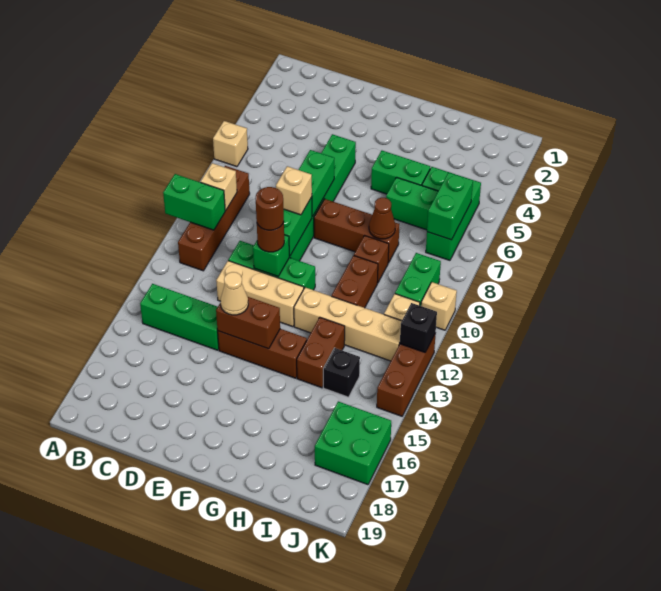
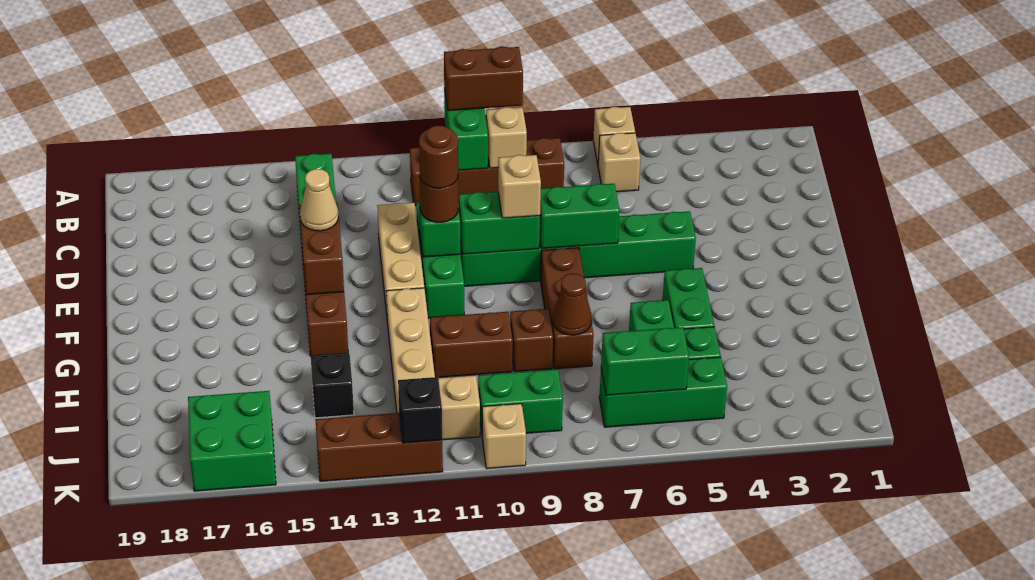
none -> tan 1x1 brick [598,133,640,192]
brown 1x2 brick [297,317,345,388] -> brown 1x2 brick moved to [444,47,523,111]

